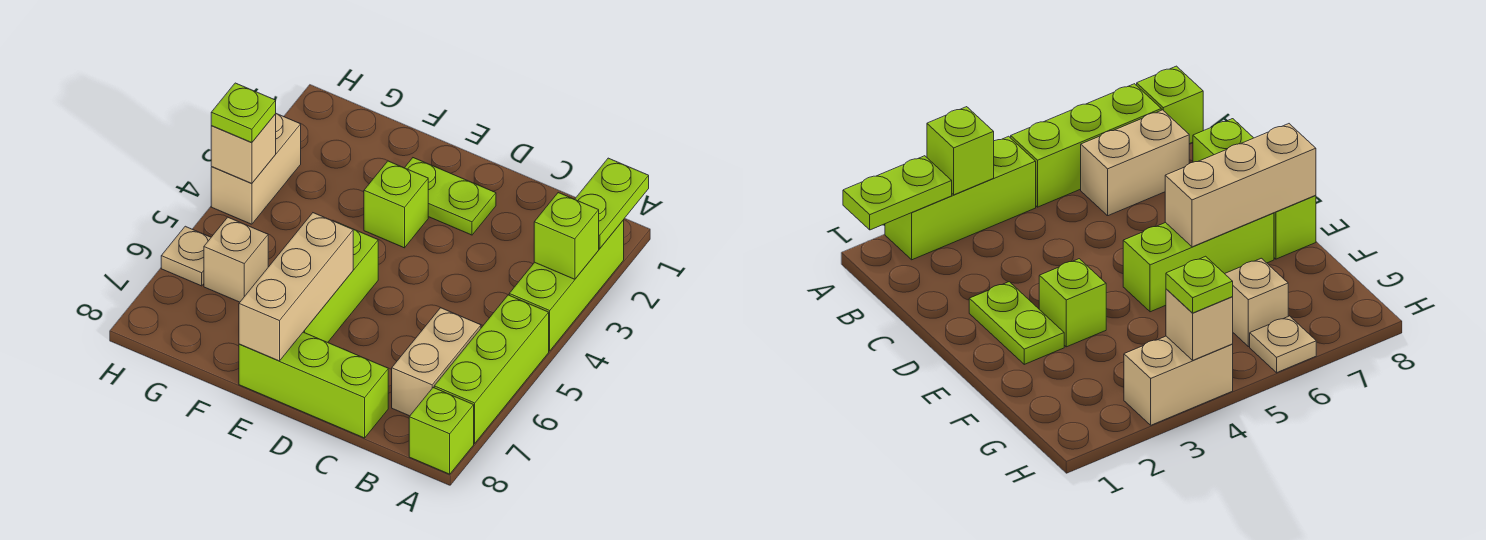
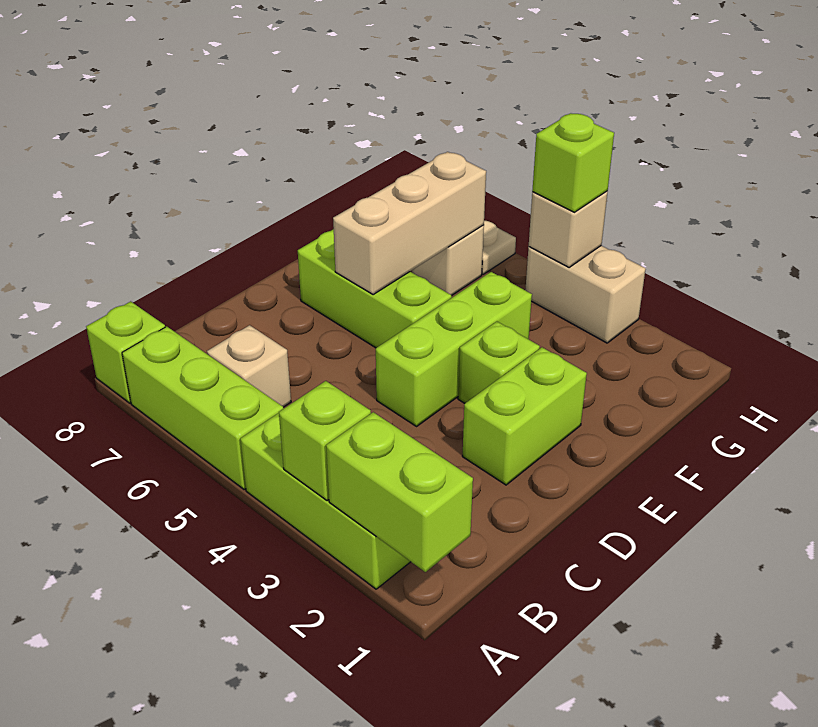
lime 1x2 plate [575,158,649,249] -> lime 1x2 brick [326,412,473,572]
tan 1x2 brick [392,308,481,416] -> tan 1x1 brick [207,325,291,407]
lime 1x3 brick [239,332,388,438] -> lime 1x3 brick moved to [376,272,532,426]
lime 1x2 plate [405,158,496,235] -> lime 1x2 brick [462,347,587,485]
tan 1x3 brick [239,213,353,361] -> tan 1x3 brick turned to [333,152,486,295]
lime 1x1 plate [211,83,276,143] -> lime 1x1 brick [532,113,614,212]

